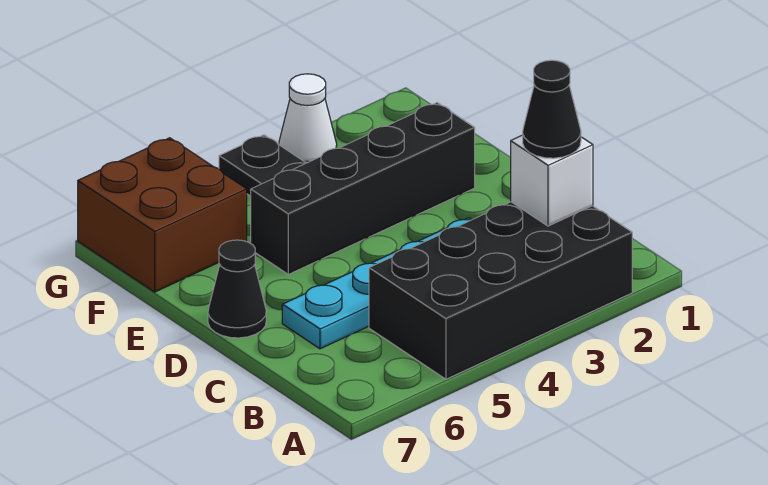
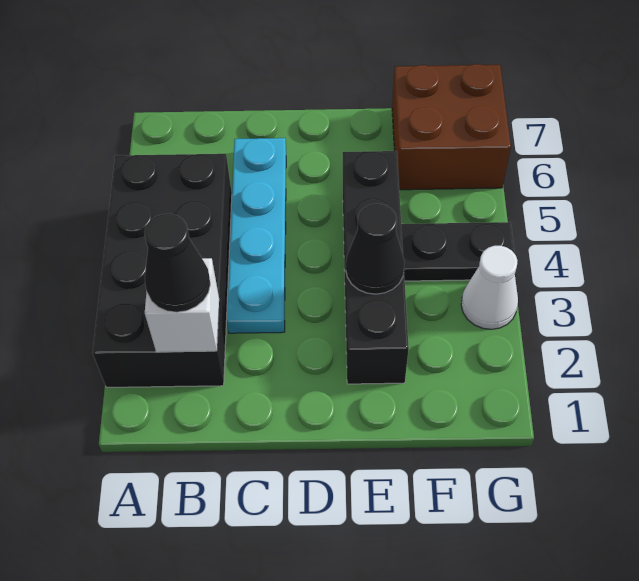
black 1x1 cone [208,240,266,338] -> black 1x1 cone moved to [346,204,405,294]

